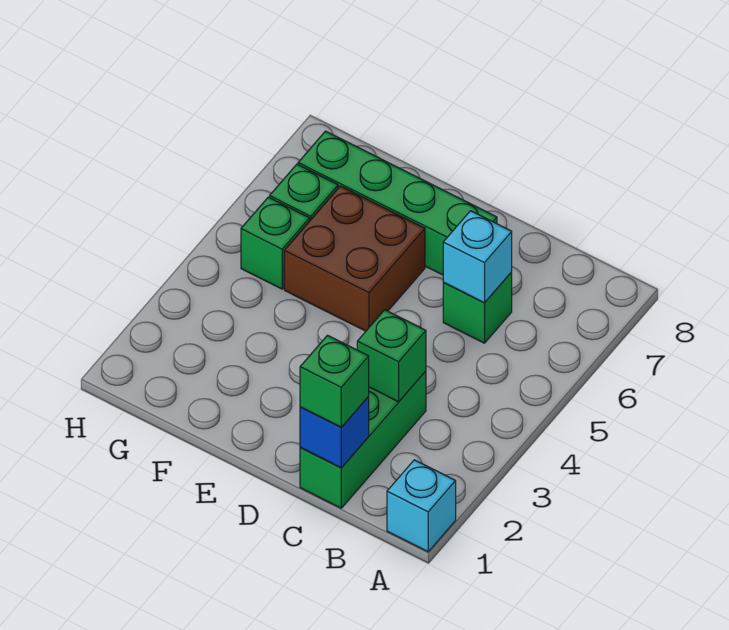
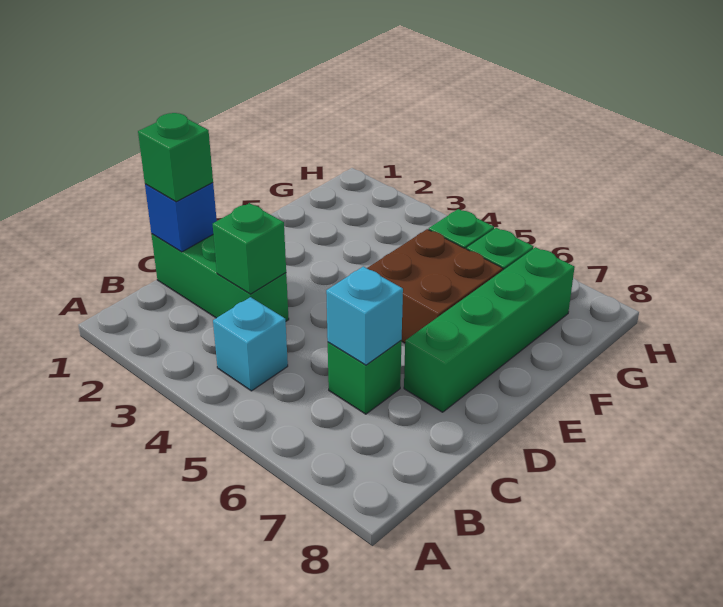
cyan 1x1 brick [387,460,456,552] -> cyan 1x1 brick moved to [213,297,288,391]

